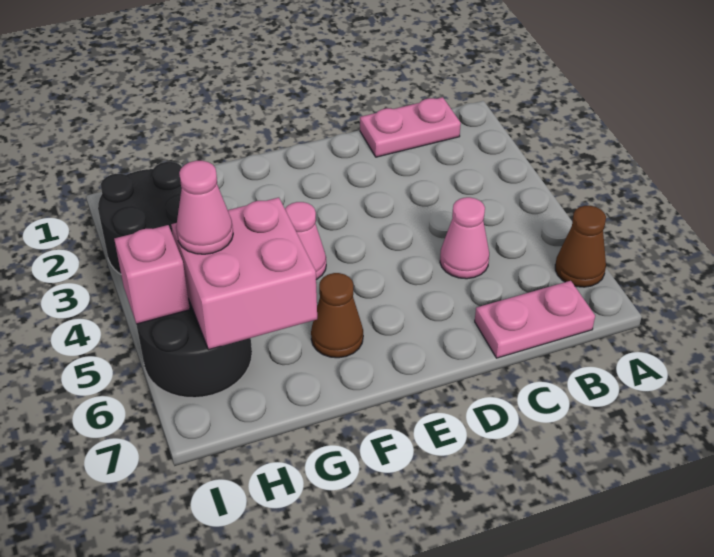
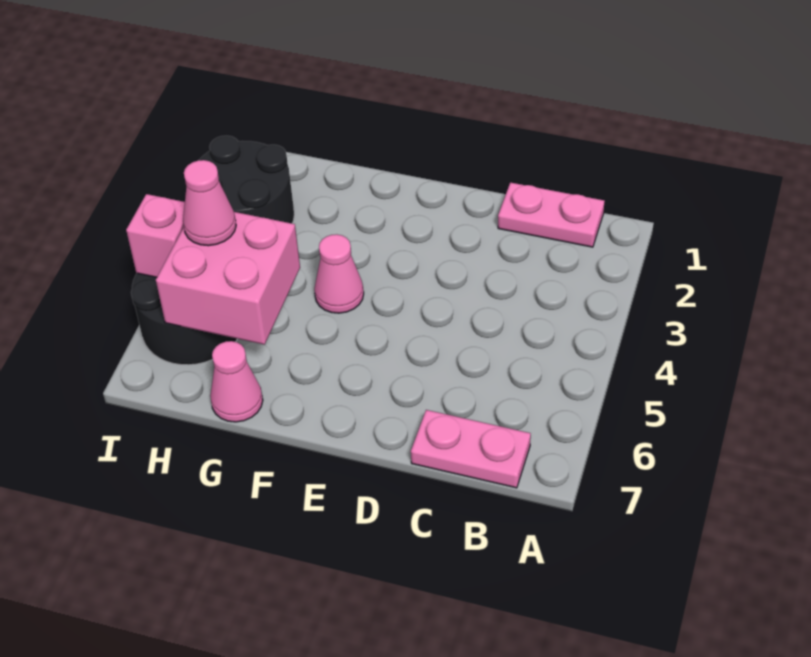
brown 1x1 cone [555,206,606,287] -> none
pink 1x1 cone [440,197,489,279] -> pink 1x1 cone moved to [210,341,263,422]
brown 1x1 cone [311,273,363,358] -> none

